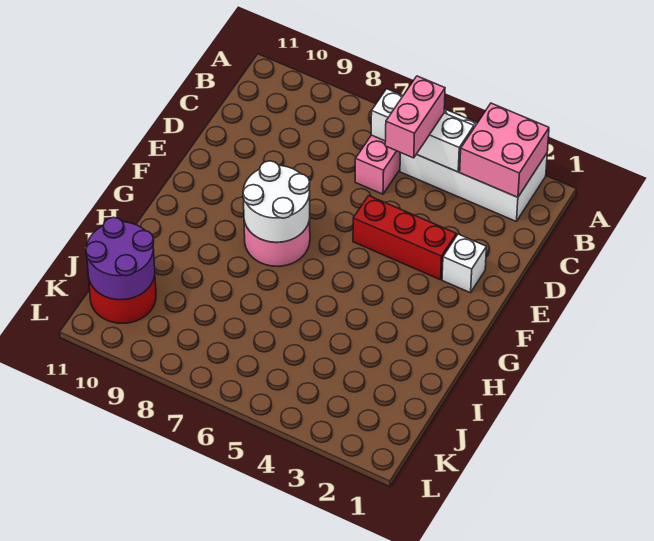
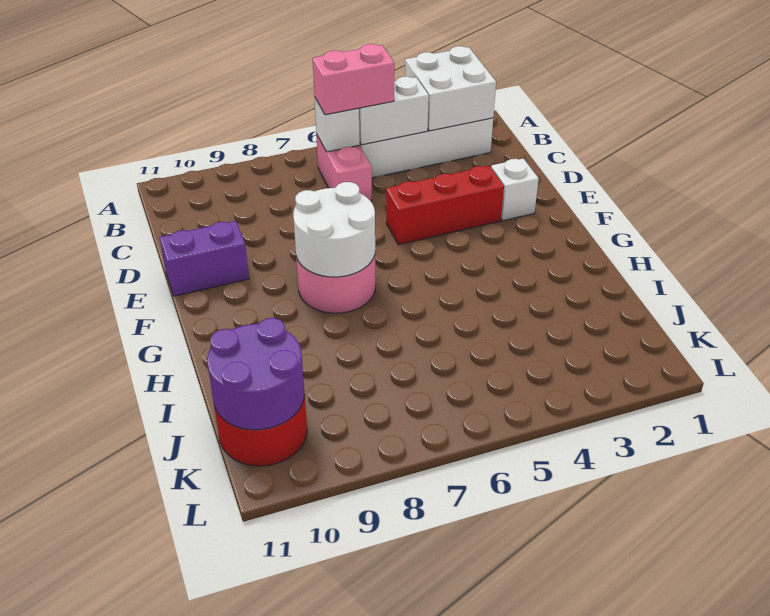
pink 2x2 brick [460,103,549,197] -> white 2x2 brick [405,46,496,131]
pink 1x2 brick [385,76,445,158] -> pink 1x2 brick turned to [313,44,394,115]
none -> purple 1x2 brick [160,221,249,296]

